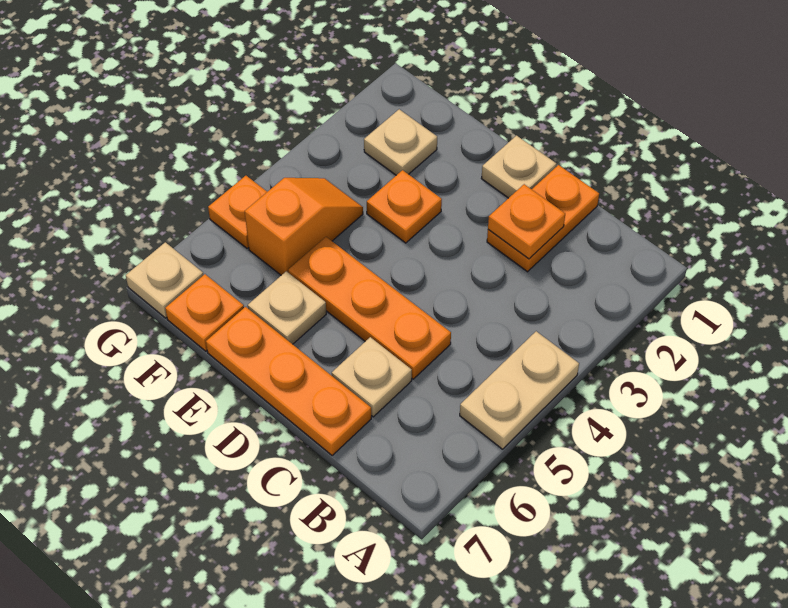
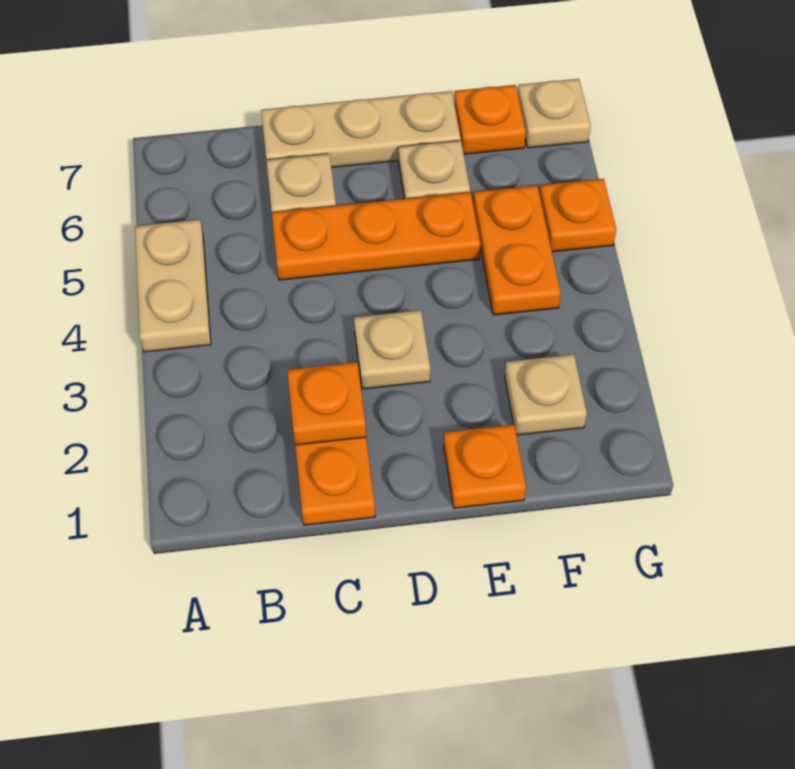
orange 1x3 plate [206,307,371,455] -> tan 1x3 plate [261,91,461,167]
tan 1x1 plate [481,136,556,198] -> tan 1x1 plate moved to [354,310,430,389]
orange 1x1 plate [367,170,442,243] -> orange 1x1 plate moved to [444,425,526,508]
orange 1x2 slope [245,178,363,275] -> orange 1x2 plate [473,185,561,315]

